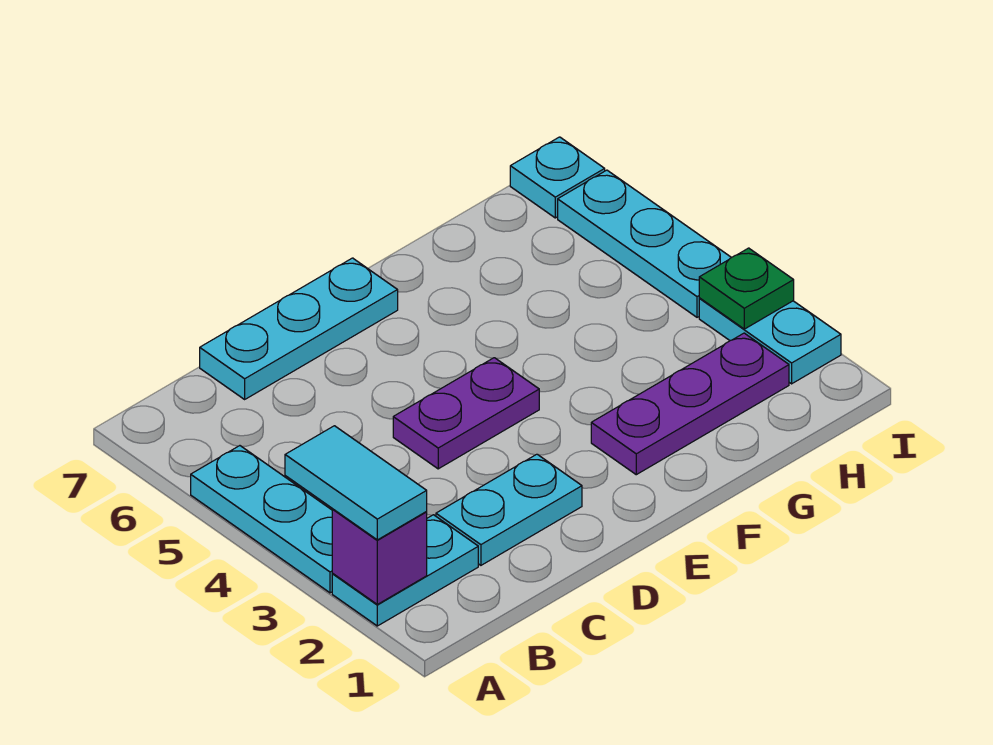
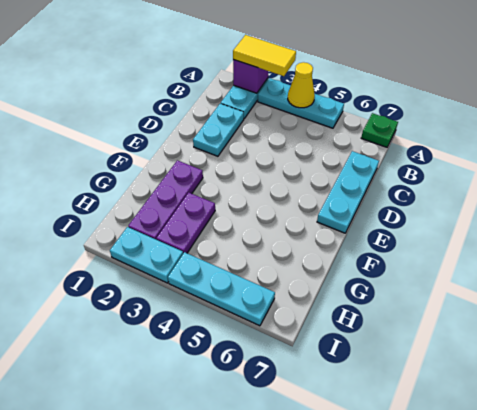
cyan 1x2 tile [285,426,427,540] -> yellow 1x2 tile [233,35,296,76]
none -> yellow 1x1 cone [288,62,315,108]
purple 1x2 plate [393,358,539,469] -> purple 1x2 plate moved to [156,193,215,253]
green 1x1 plate [699,248,794,329] -> green 1x1 plate moved to [361,113,398,147]
cyan 1x1 plate [510,137,605,218] -> none

